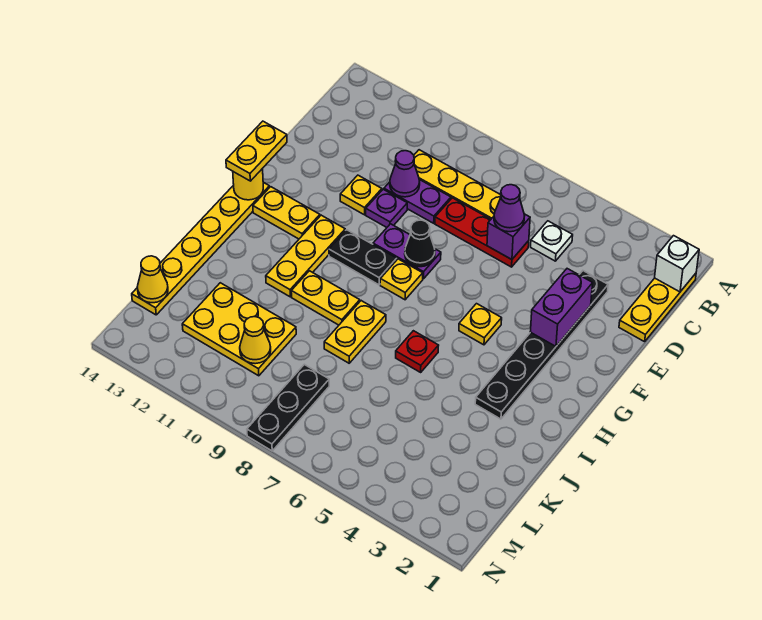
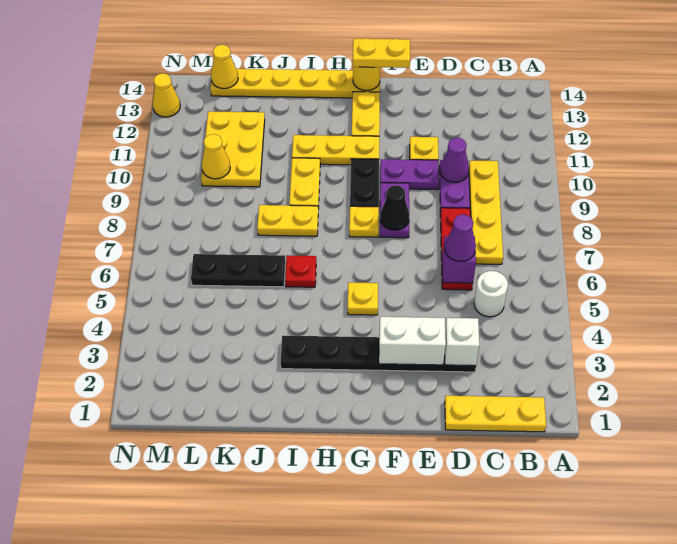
white 1x1 brick [655,236,699,292] -> white 1x1 brick moved to [445,318,479,366]
white 1x1 plate [531,221,573,261] -> white 1x1 round brick [474,271,508,317]
purple 1x2 brick [530,269,593,346] -> white 1x2 brick [379,317,446,365]
purple 1x1 plate [366,189,407,227] -> purple 1x2 plate [380,159,439,190]
black 1x3 plate [247,364,329,451] -> black 1x3 plate moved to [191,254,285,287]
none -> yellow 1x1 cone [153,73,180,117]

